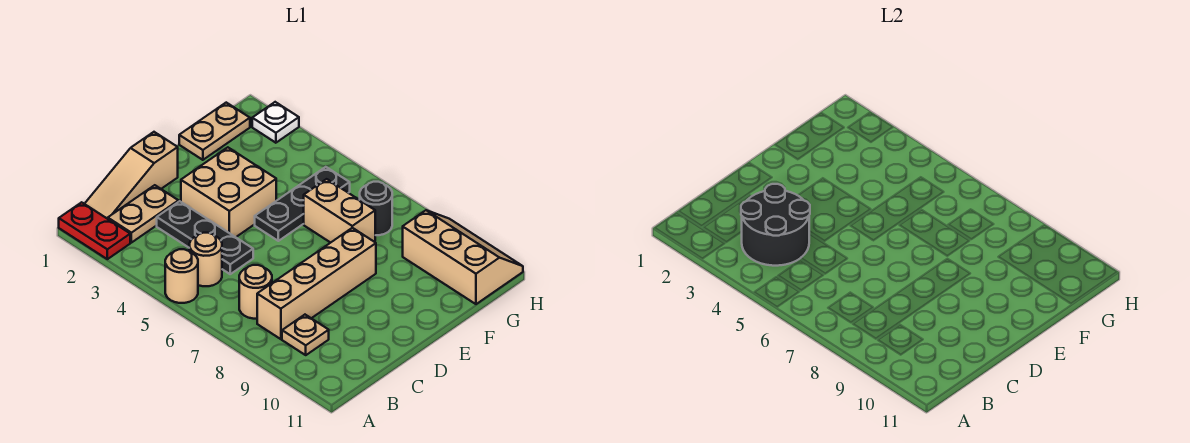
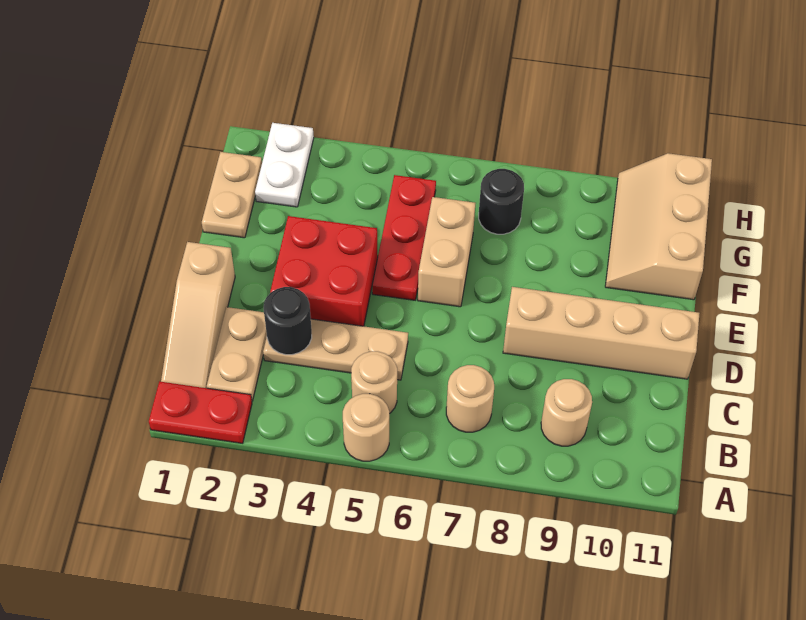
black 2x2 round brick [741,184,810,266] -> black 1x1 round brick [264,287,312,355]
tan 1x4 brick [257,228,376,339] -> tan 1x4 brick turned to [503,287,700,379]
tan 1x1 plate [282,315,329,355] -> tan 1x1 round brick [541,379,592,446]
black 1x3 plate [157,201,253,274] -> tan 1x3 plate [263,319,408,380]
tan 2x2 brick [181,147,276,237] -> red 2x2 brick [270,216,378,326]
black 1x3 plate [255,167,350,241] -> red 1x3 plate [372,175,436,300]
tan 1x2 brick [304,179,375,243] -> tan 1x2 brick turned to [418,197,475,307]
tan 2x3 slope [403,210,523,304] -> tan 2x3 slope turned to [605,153,712,300]
white 1x1 plate [252,102,299,143] -> white 1x2 plate [255,123,314,207]

